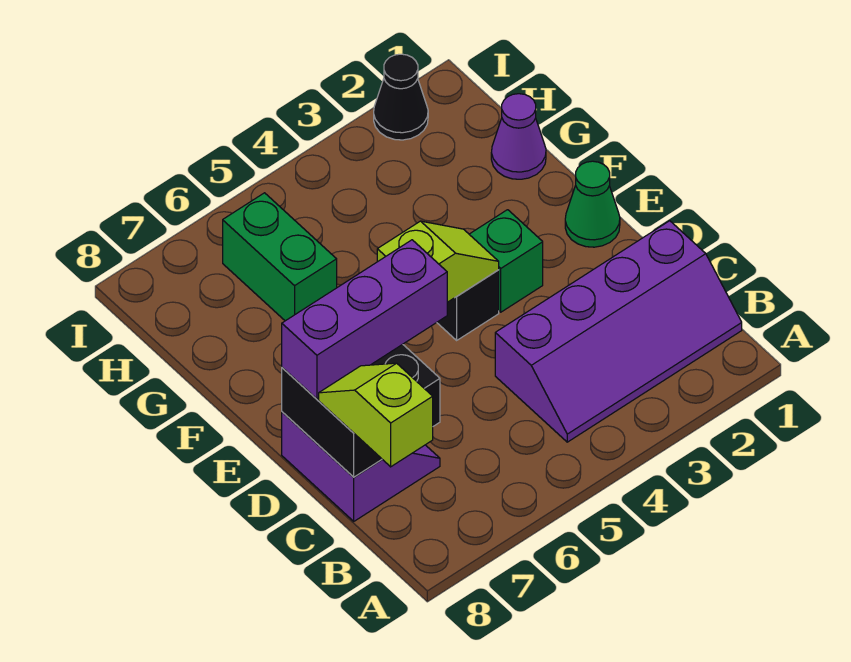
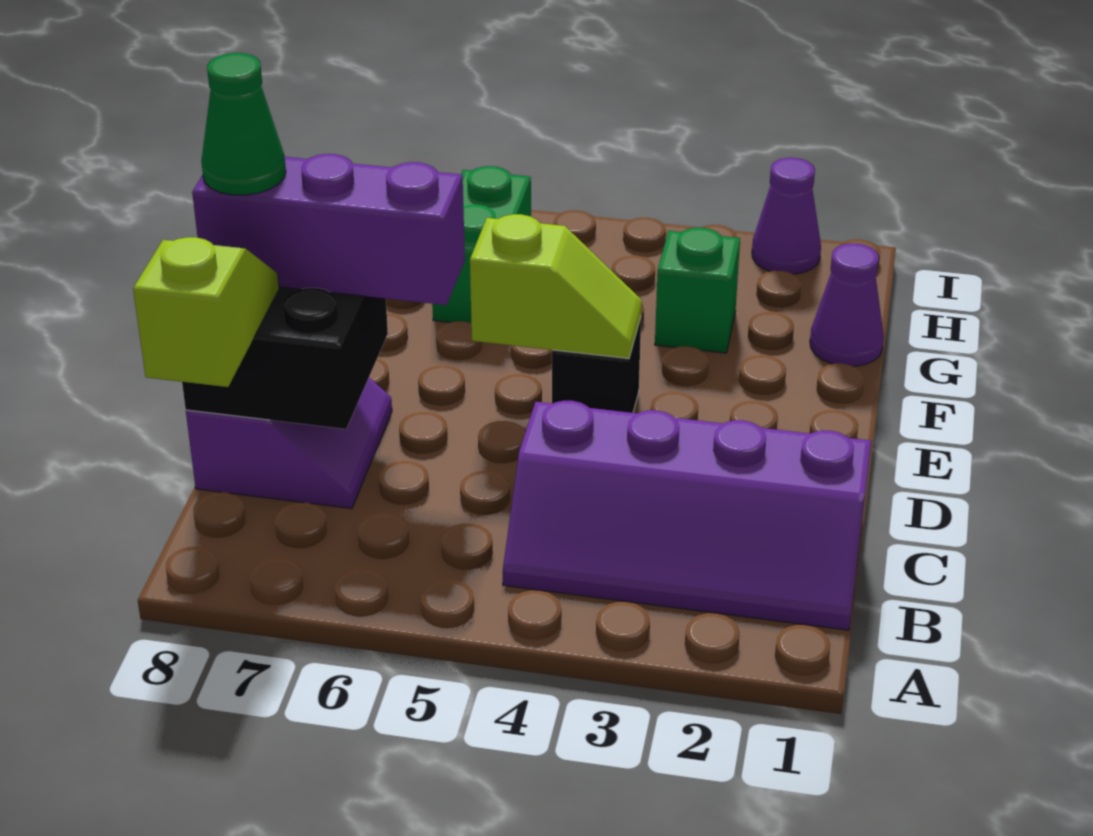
green 1x1 cone [565,161,620,247] -> green 1x1 cone moved to [201,53,286,195]
green 1x1 brick [469,210,543,312] -> green 1x1 brick moved to [655,227,740,353]
black 1x1 cone [374,54,428,140] -> purple 1x1 cone [752,158,821,274]

